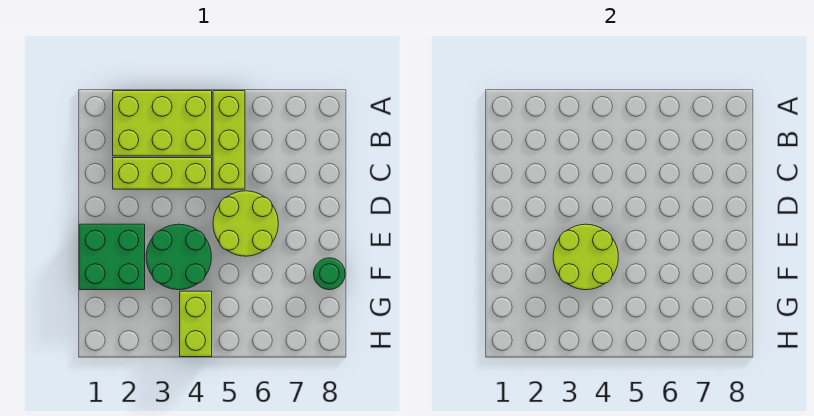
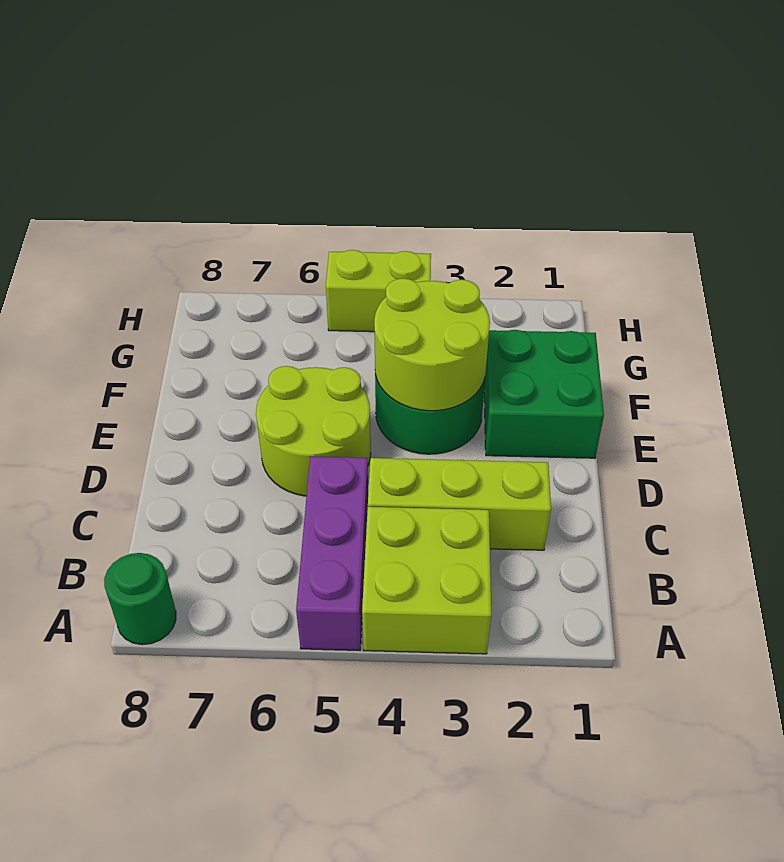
lime 2x3 brick [113,91,212,156] -> lime 2x2 brick [362,507,491,654]
lime 1x3 brick [213,91,245,189] -> purple 1x3 brick [296,456,368,650]
green 1x1 round brick [314,258,345,290] -> green 1x1 round brick moved to [104,553,176,645]
lime 1x2 brick [180,291,212,357] -> lime 1x2 brick turned to [326,250,431,332]

